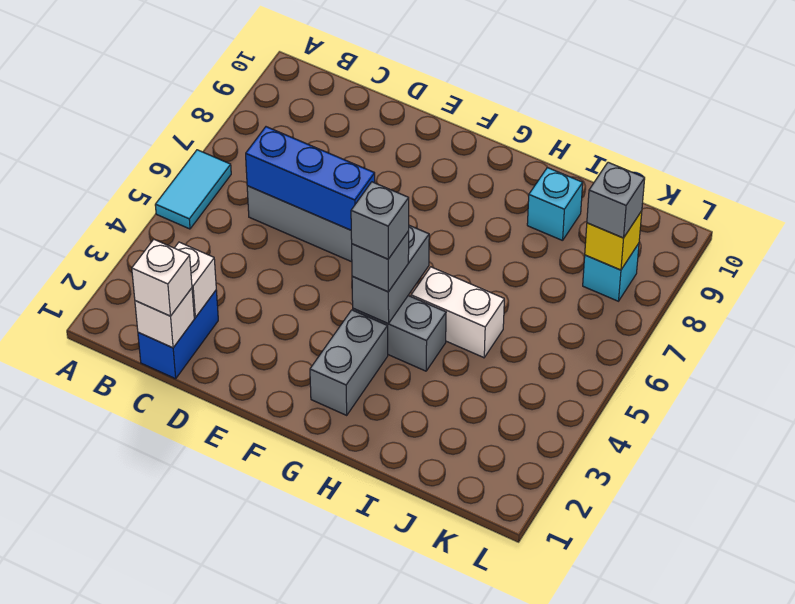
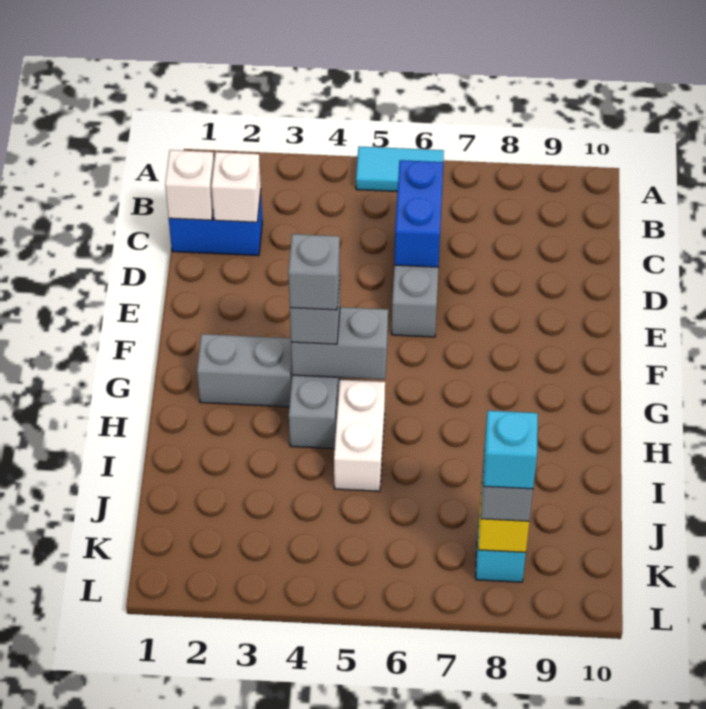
white 1x1 brick [132,239,192,316] -> none
blue 1x3 brick [246,127,375,230] -> blue 1x2 brick [394,160,443,267]
cyan 1x1 brick [527,168,583,241] -> cyan 1x1 brick moved to [483,411,538,489]

